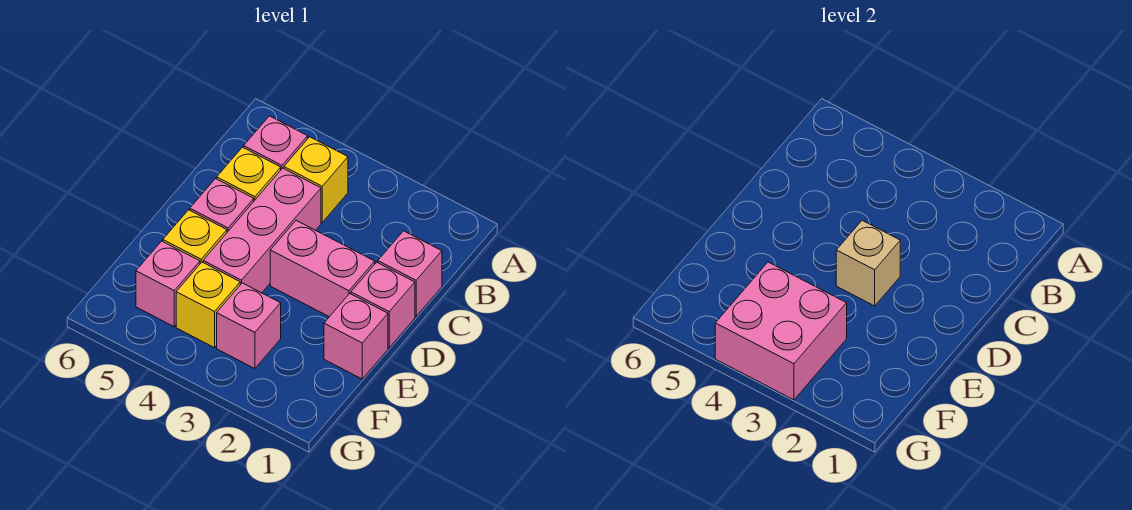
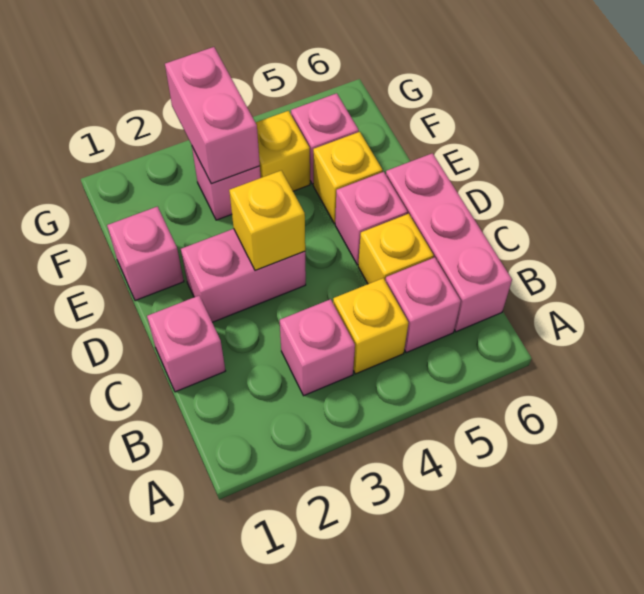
pink 1x3 brick [203,168,321,293] -> pink 1x3 brick moved to [386,153,512,332]
pink 1x1 brick [351,262,415,348] -> pink 1x1 brick moved to [280,299,355,396]
tan 1x1 brick [836,220,900,306] -> yellow 1x1 brick [229,171,305,271]
pink 2x2 brick [715,262,847,400] -> pink 1x2 brick [165,47,260,184]

